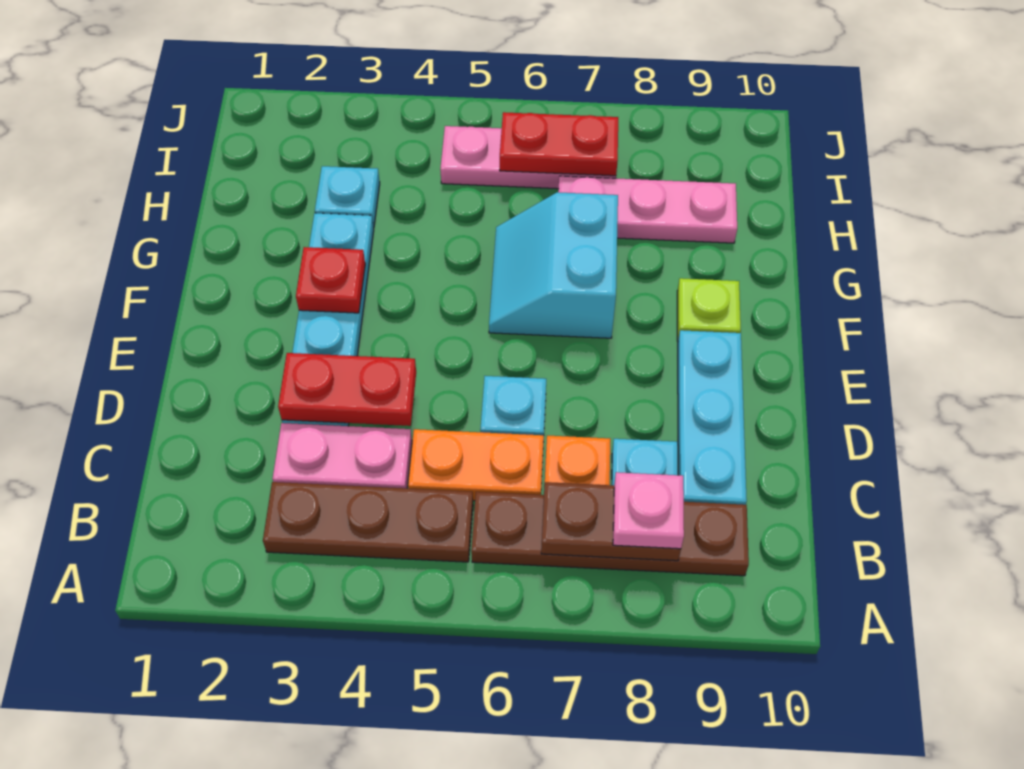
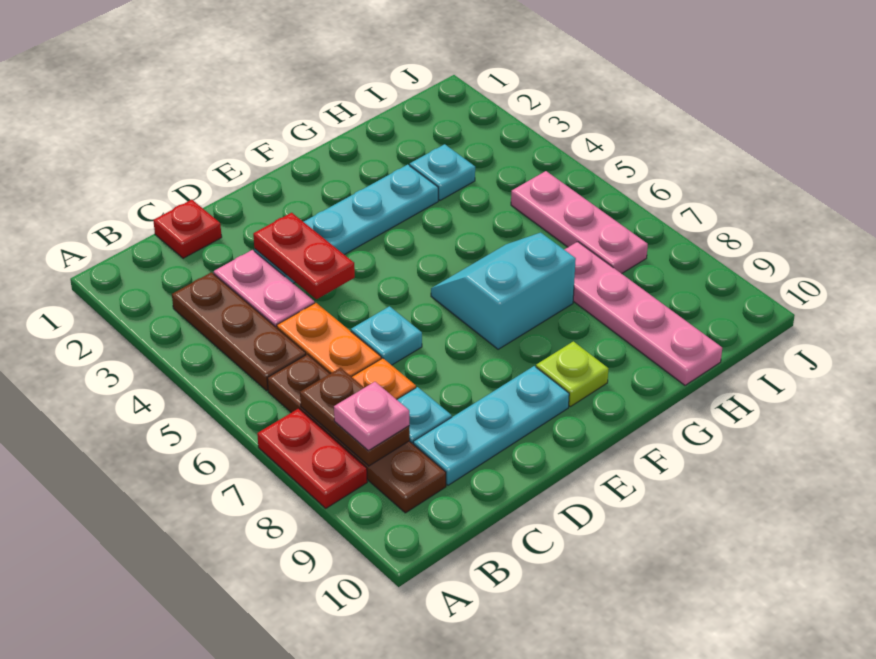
red 1x1 plate [296,247,365,313] -> red 1x1 plate moved to [153,200,222,258]
pink 1x3 plate [558,176,737,243] -> pink 1x4 plate [565,242,722,385]
red 1x2 plate [500,112,618,176] -> red 1x2 plate moved to [257,408,367,508]

